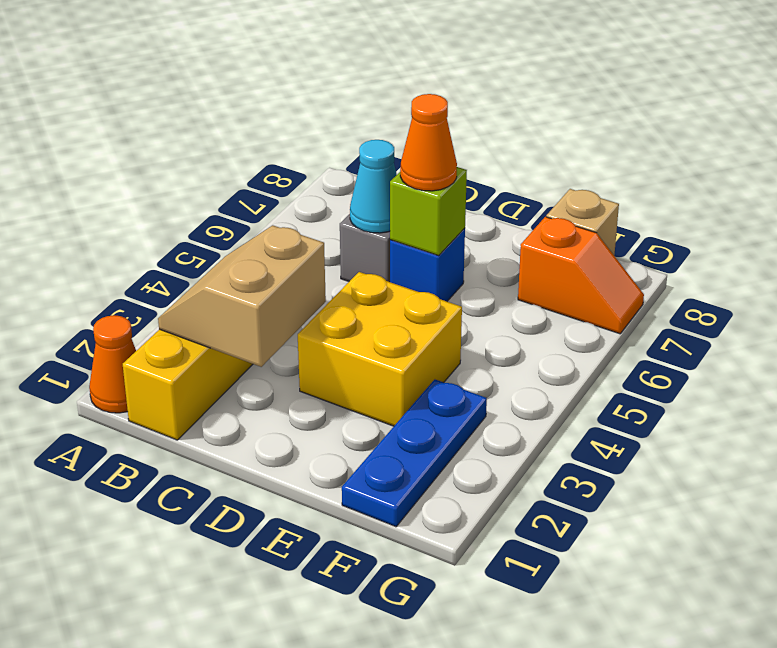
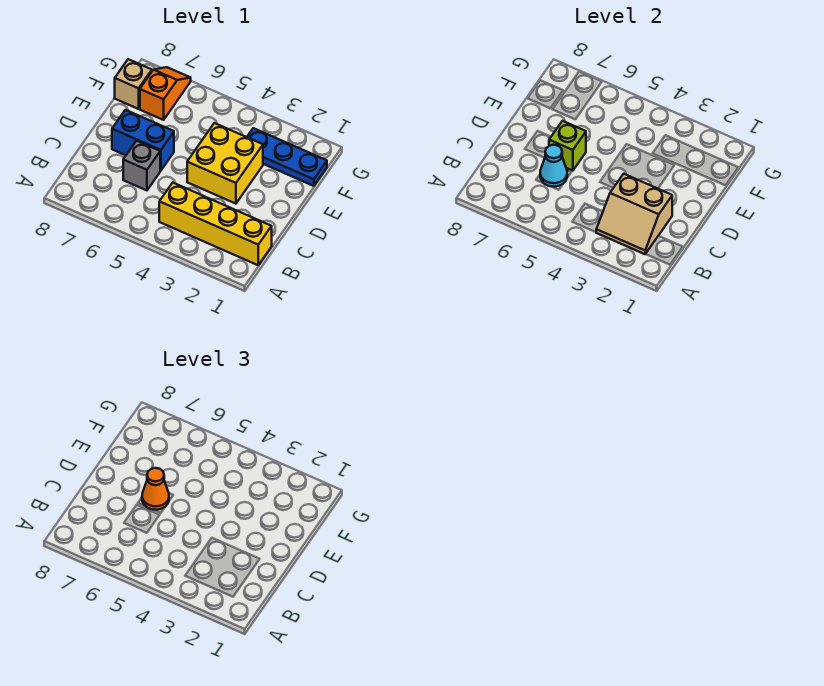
orange 1x1 cone [89,315,136,413] -> none
blue 1x1 brick [390,228,465,301] -> blue 1x2 brick [112,110,174,171]

